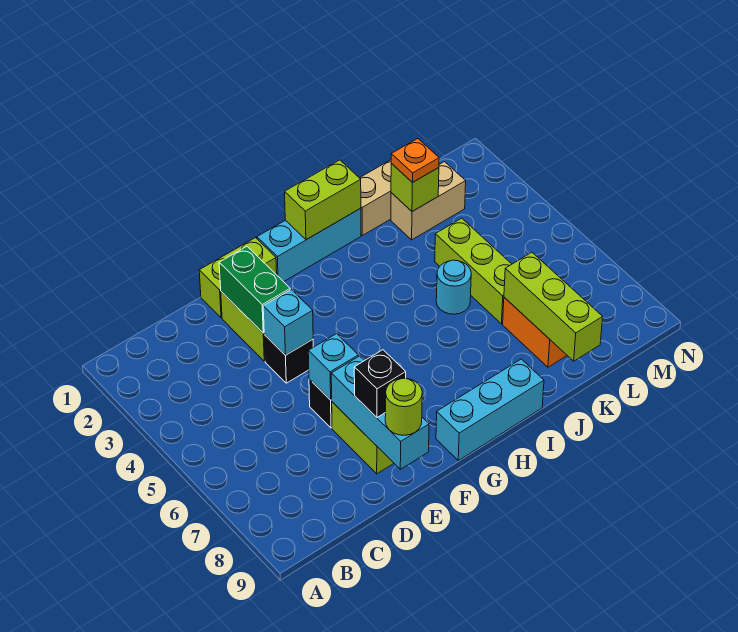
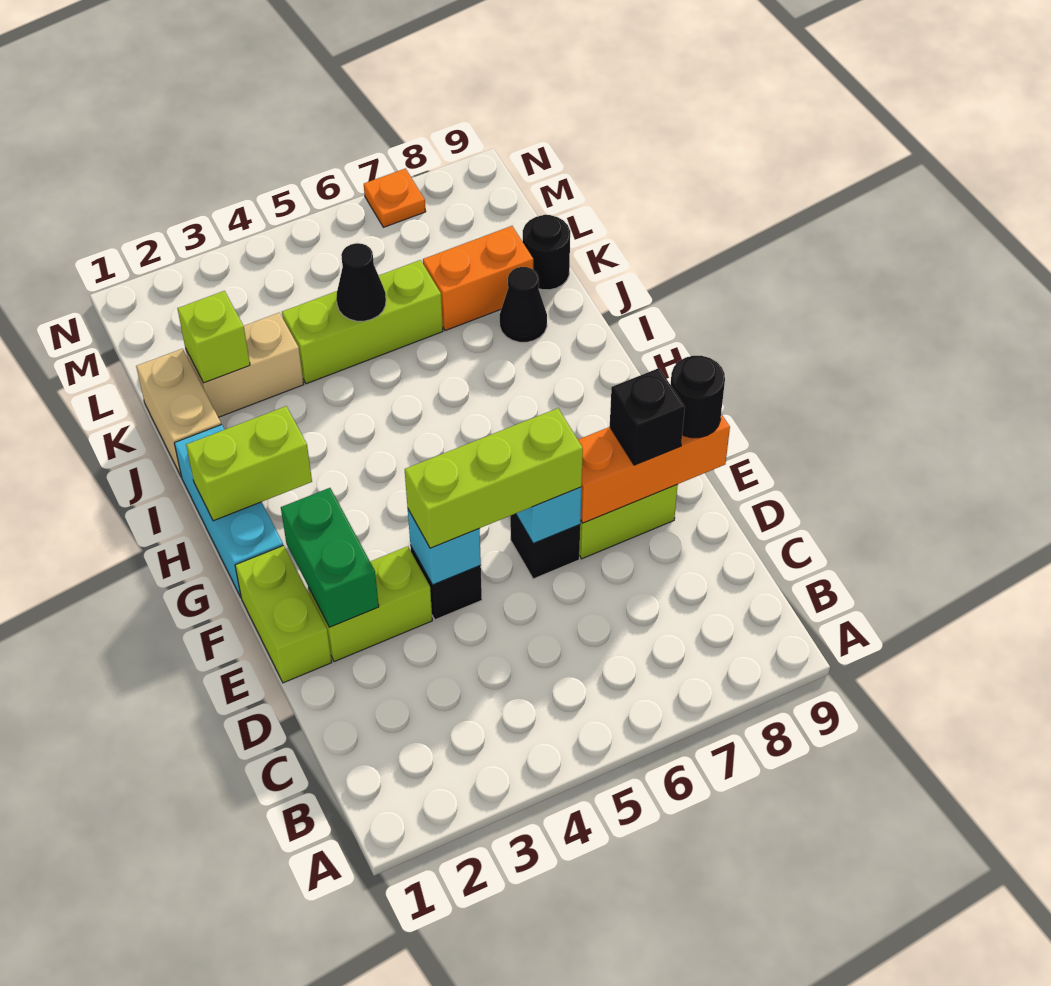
green 1x2 brick [219,247,290,333] -> green 1x2 brick turned to [281,488,379,627]
cyan 1x3 brick [331,356,429,469] -> orange 1x3 brick [578,414,730,523]
lime 1x1 round brick [385,378,422,435] -> black 1x1 round brick [670,356,725,438]
cyan 1x3 brick [436,359,544,460] -> none
lime 1x2 brick [285,160,361,240] -> lime 1x2 brick turned to [186,406,312,521]
cyan 1x1 round brick [436,260,471,314] -> none
none -> black 1x1 cone [500,267,547,342]
tan 1x2 brick [391,162,466,240] -> tan 1x2 brick turned to [186,313,304,417]
orange 1x1 plate [391,139,439,183] -> orange 1x1 plate moved to [364,168,426,227]
none -> black 1x1 cone [336,243,386,321]
lime 1x3 brick [504,252,603,361] -> lime 1x3 brick moved to [405,408,583,548]
none -> black 1x1 round brick [523,215,570,290]

